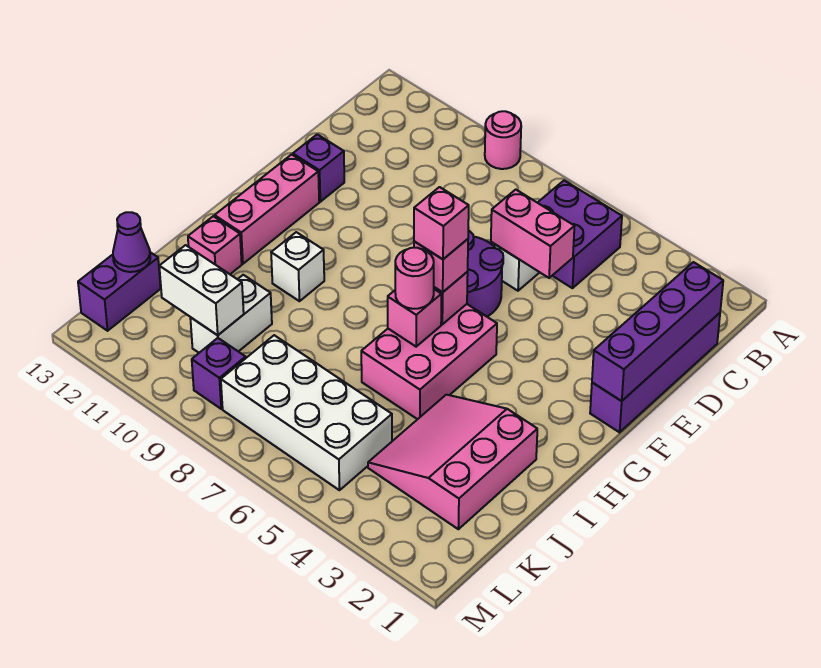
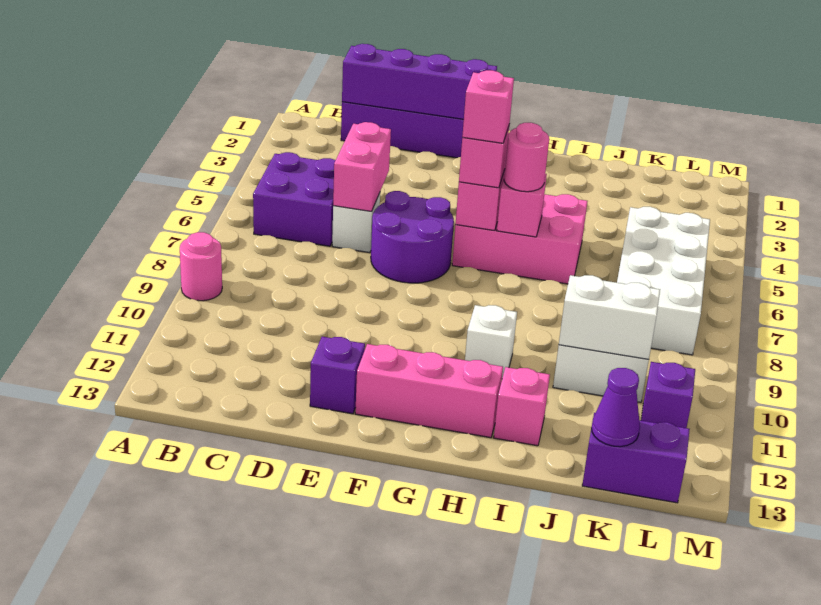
pink 3x3 slope [368,395,537,529] -> none
white 1x2 brick [159,245,244,335] -> white 1x2 brick turned to [559,275,660,359]
purple 1x1 brick [192,338,246,409] -> purple 1x1 brick moved to [641,362,695,428]

